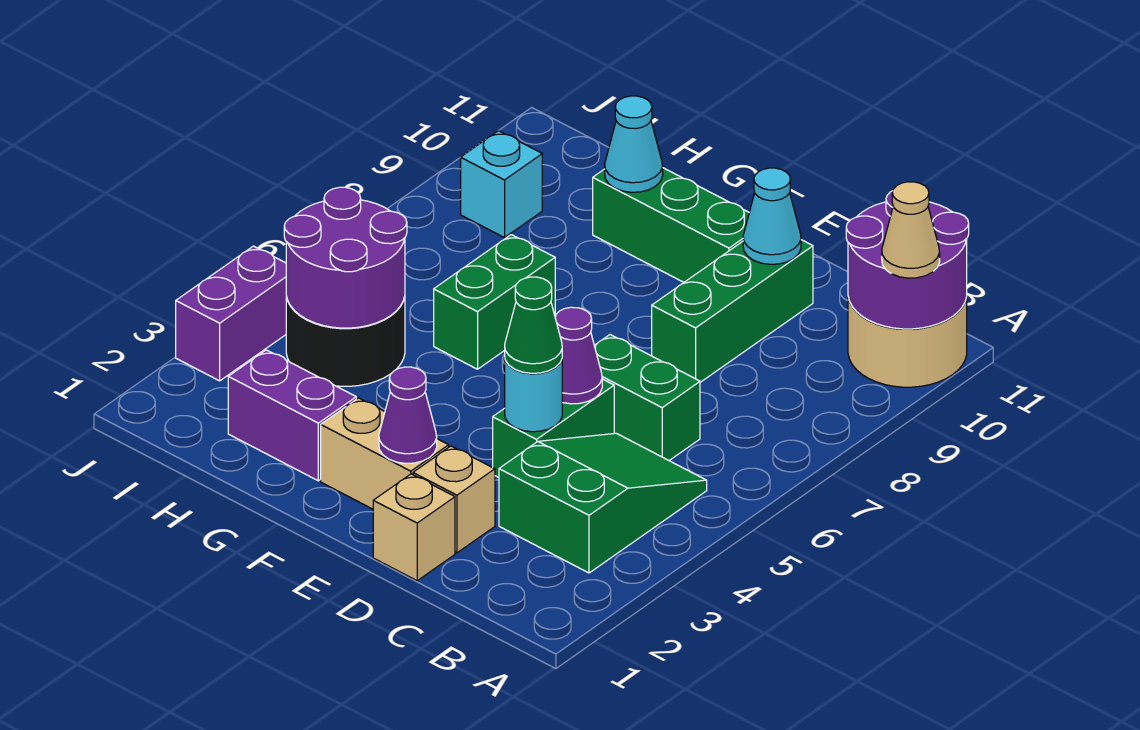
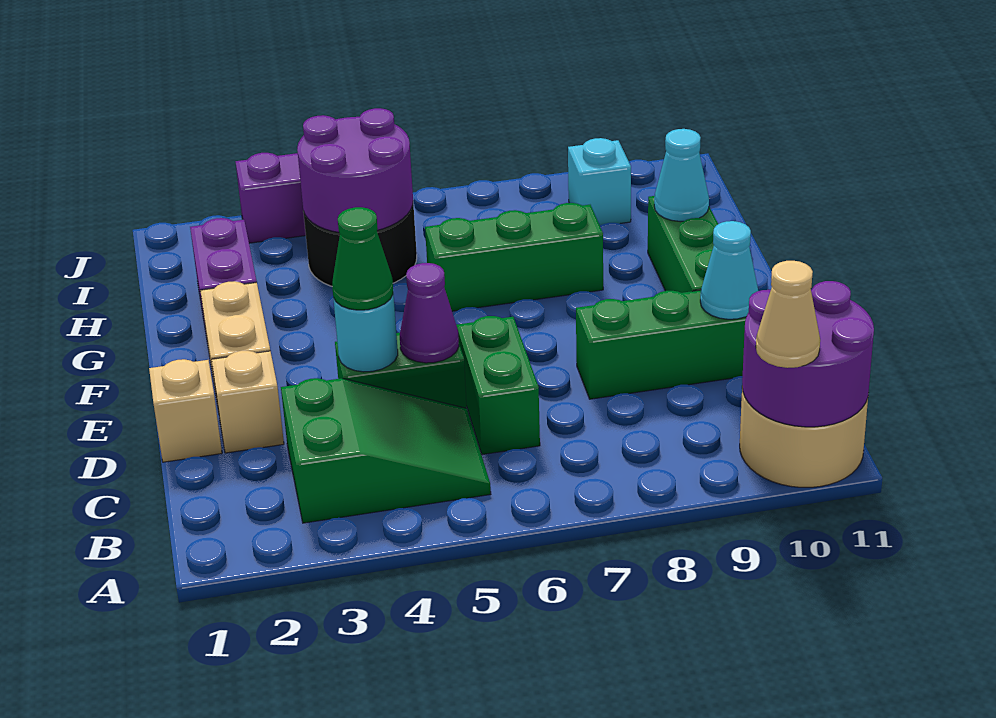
purple 1x1 cone [379,367,437,463] -> none
green 1x2 brick [434,235,555,369] -> green 1x3 brick [425,203,603,311]

